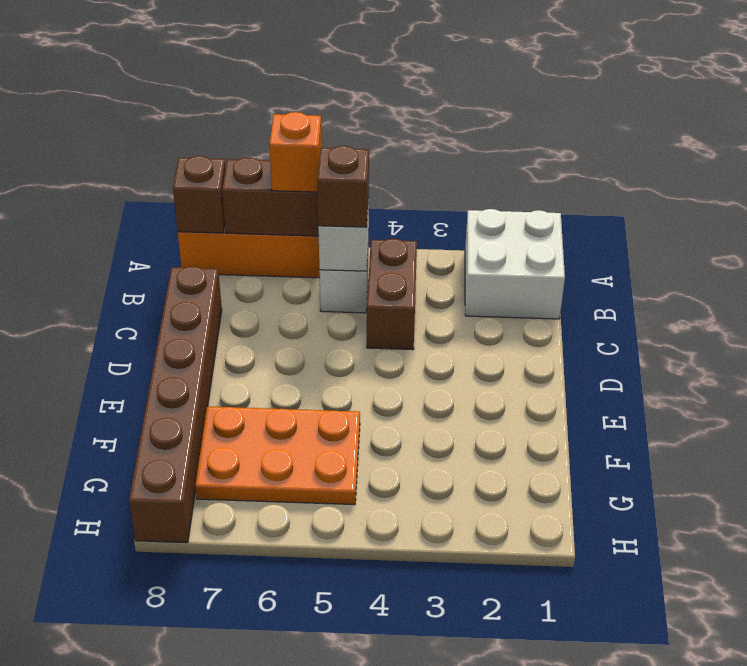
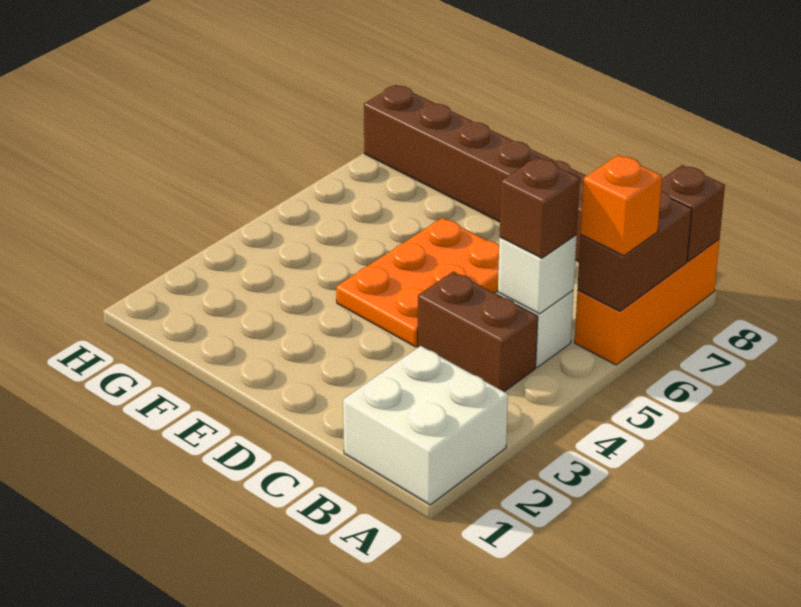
orange 2x3 plate [195,406,360,505] -> orange 2x3 plate moved to [336,218,499,347]

